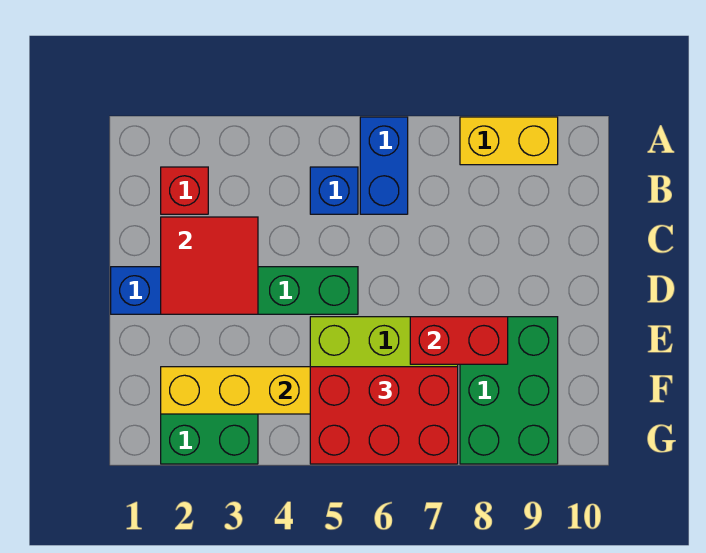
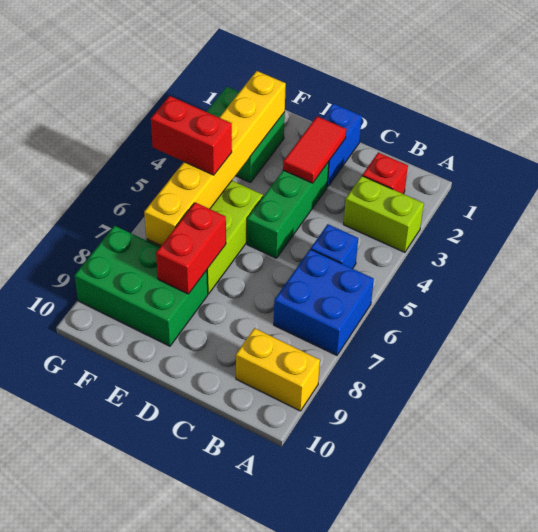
none -> lime 1x2 brick [344,176,424,252]
blue 1x2 brick [360,117,408,214] -> blue 2x2 brick [274,249,374,355]
yellow 1x2 brick [460,117,558,165] -> yellow 1x2 brick turned to [236,328,320,411]
red 2x2 tile [161,217,258,314] -> red 1x2 tile [283,116,346,183]
red 2x3 brick [310,367,458,464] -> red 1x2 brick [151,96,232,175]

